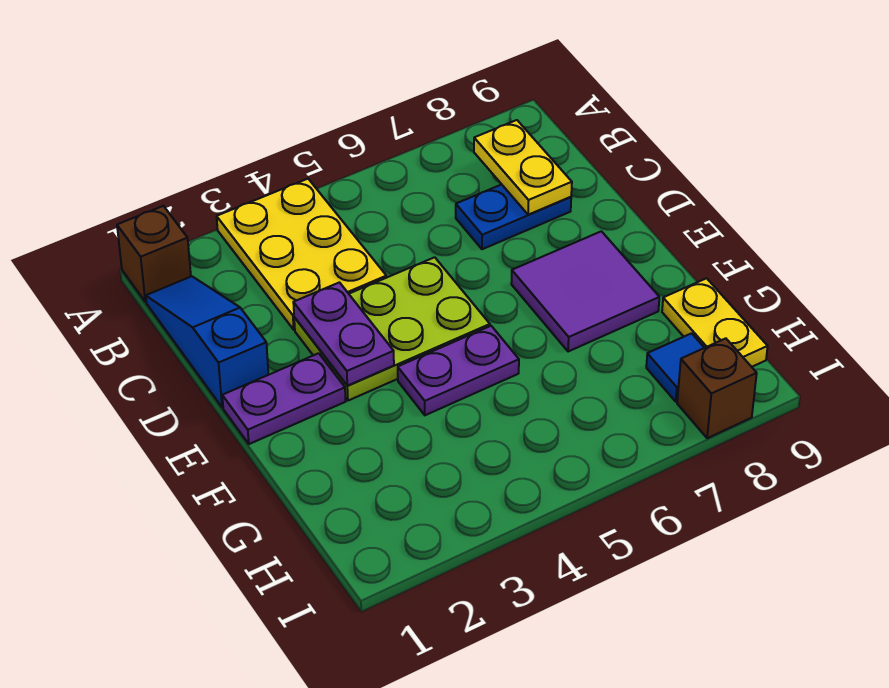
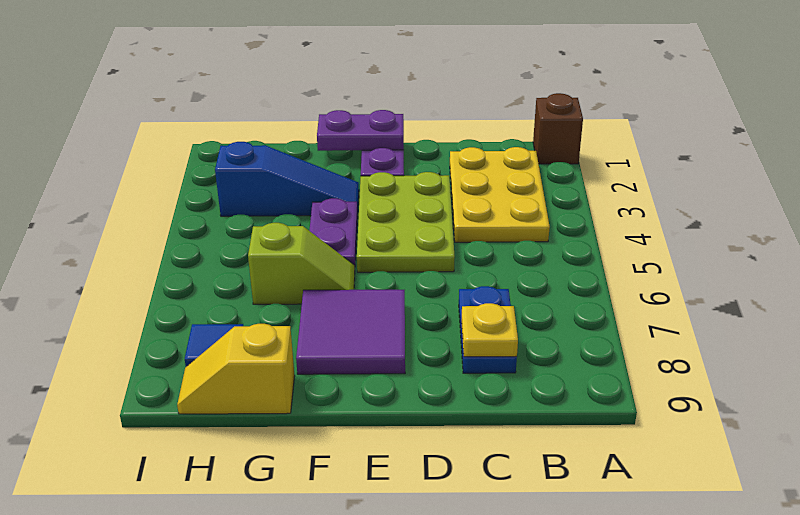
yellow 2x3 plate [217,179,386,330] -> yellow 2x3 plate turned to [450,147,550,242]
blue 1x3 slope [146,276,268,407] -> blue 1x3 slope moved to [215,142,359,216]
yellow 1x2 plate [474,120,572,215] -> yellow 1x1 plate [461,303,518,357]
purple 1x2 plate [293,282,394,386] -> purple 1x2 plate moved to [317,110,404,151]
none -> lime 1x2 slope [248,223,355,304]
yellow 1x2 plate [662,278,768,367] -> yellow 1x2 slope [177,324,295,414]
brown 1x1 brick [677,338,757,438] -> none

